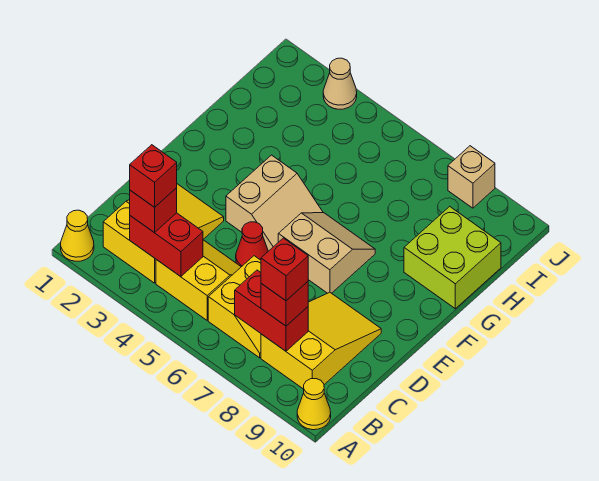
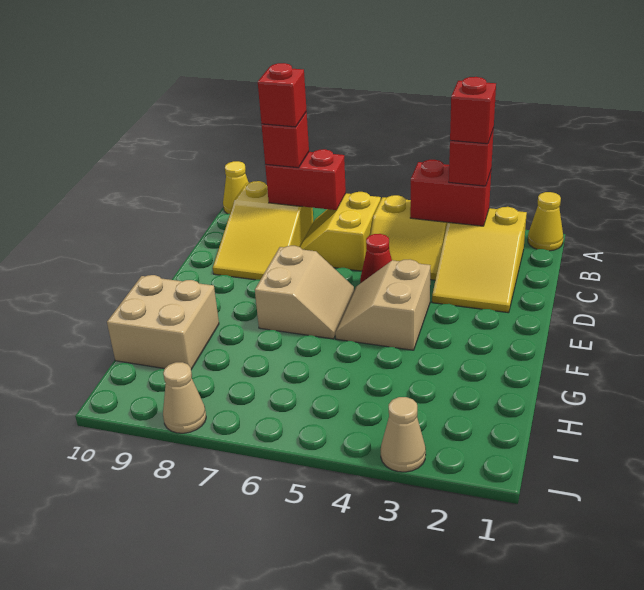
tan 2x2 slope [278,213,375,293] -> tan 2x2 slope turned to [255,246,354,339]
lime 2x2 brick [404,206,501,309] -> tan 2x2 brick [107,275,219,369]
tan 1x1 brick [448,146,495,208] -> tan 1x1 cone [163,362,206,433]

